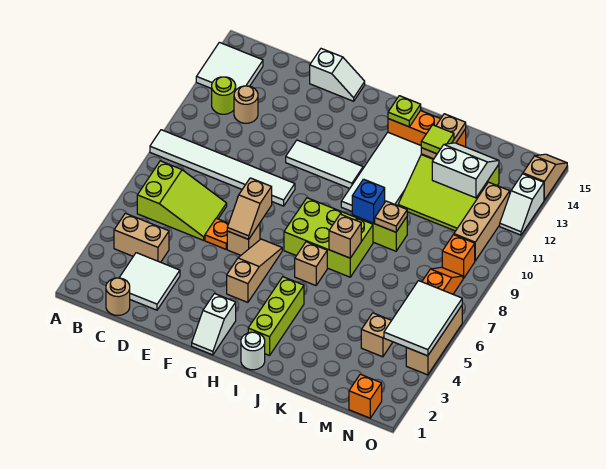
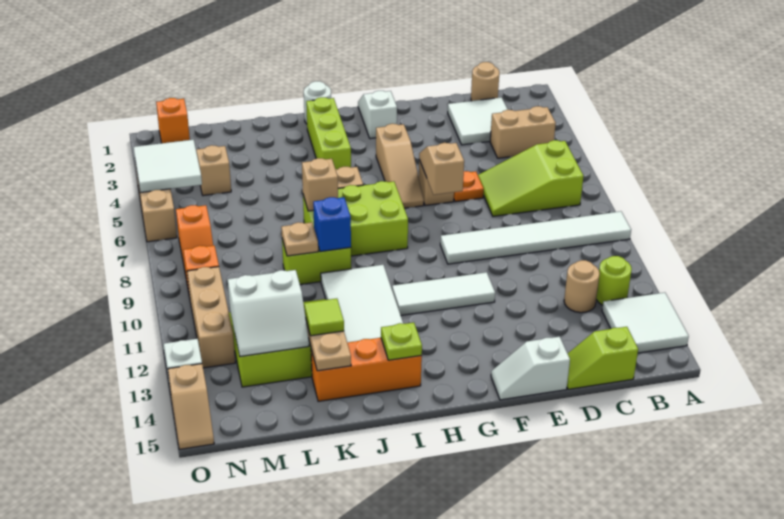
none -> lime 1x2 slope [567,327,638,389]
white 2x3 tile [384,281,462,356] -> white 2x2 tile [133,140,202,193]

